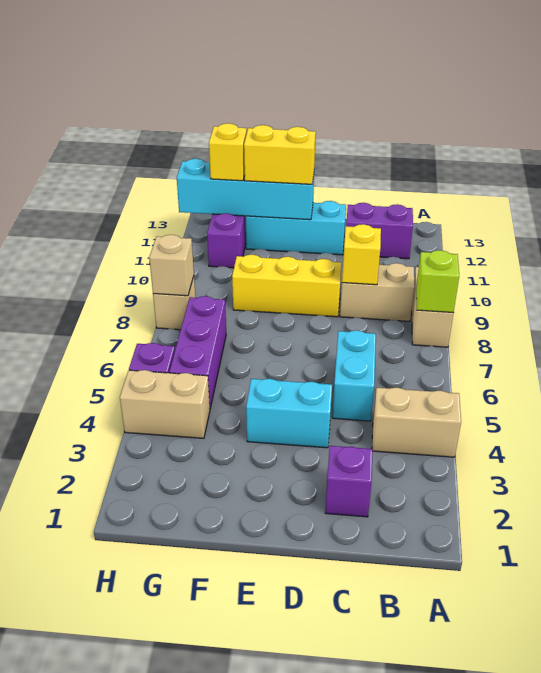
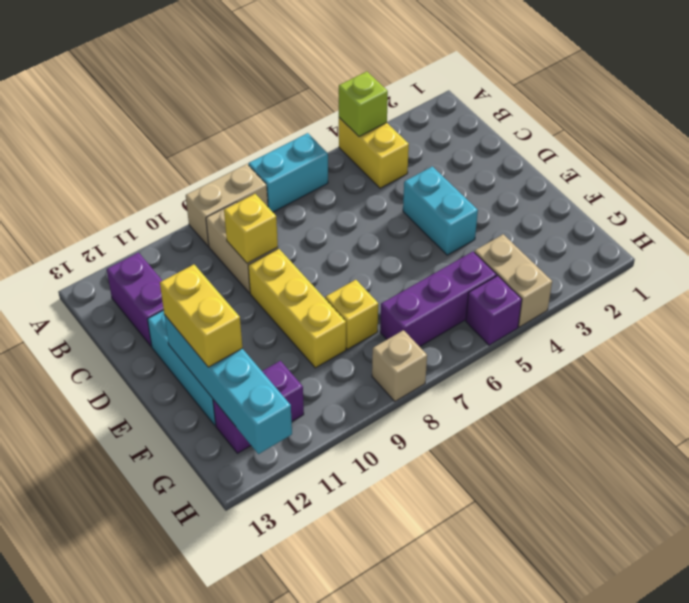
tan 1x2 brick [372,388,461,457] -> yellow 1x2 brick [339,118,409,188]
lime 1x1 brick [416,250,459,313] -> lime 1x1 brick moved to [339,72,388,137]
purple 1x1 brick [325,446,373,517] -> none
cyan 1x2 brick [332,330,376,421] -> cyan 1x2 brick moved to [248,133,328,212]
yellow 1x1 brick [209,123,247,181] -> yellow 1x1 brick moved to [325,280,378,349]
tan 1x1 brick [149,235,194,296] -> none

